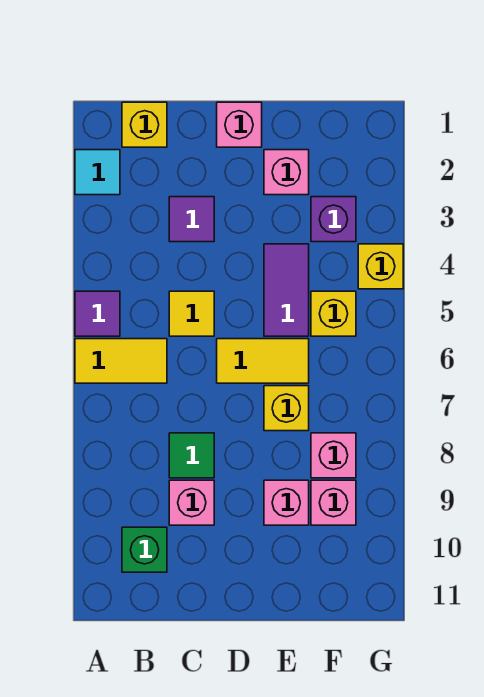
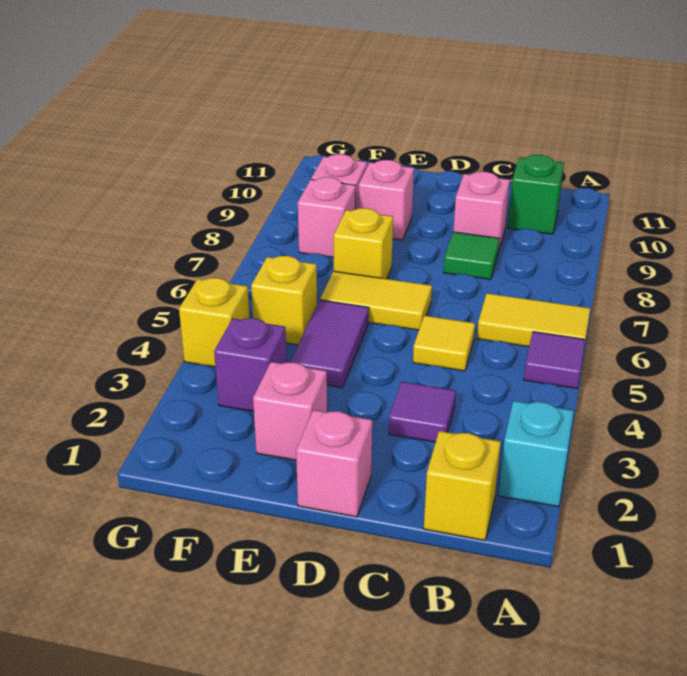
cyan 1x1 tile [75,150,120,195] -> cyan 1x1 brick [498,401,574,507]

